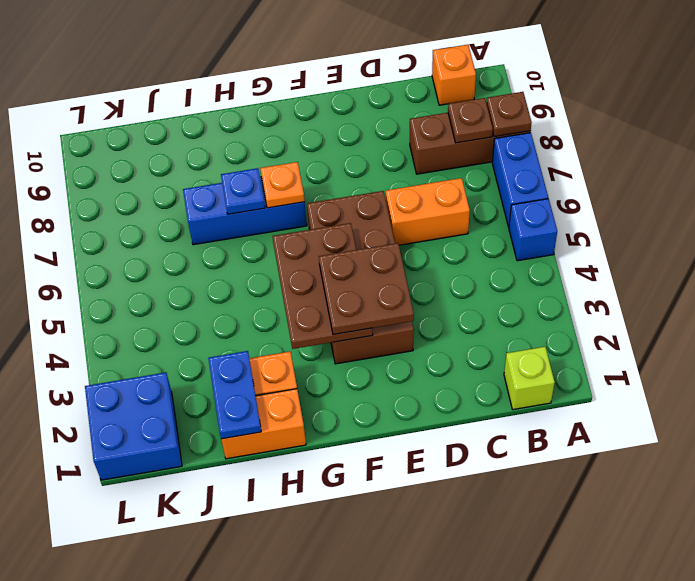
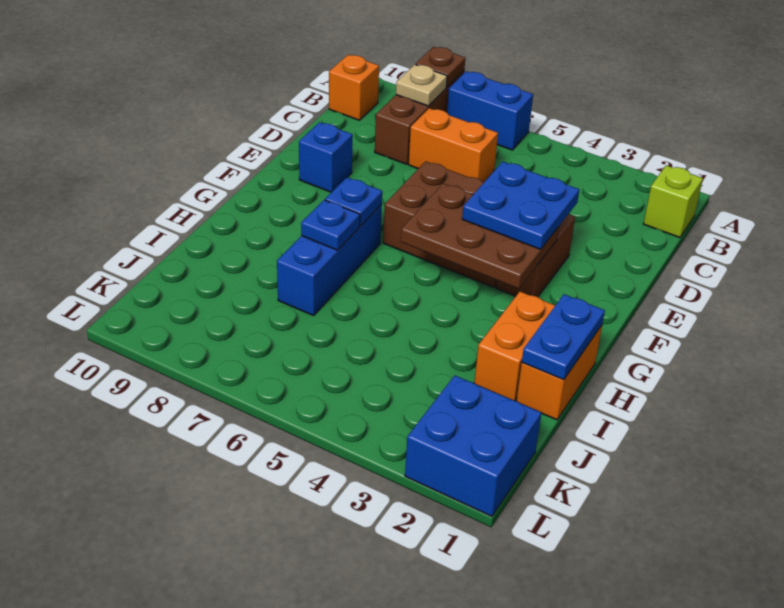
blue 1x1 brick [509,199,557,261] -> blue 1x1 brick moved to [299,122,353,192]
brown 1x1 plate [448,98,493,143] -> tan 1x1 plate [396,65,447,106]
orange 1x2 brick [386,178,470,245] -> orange 1x2 brick turned to [409,108,498,183]
brown 2x2 plate [319,243,414,335] -> blue 2x2 plate [462,162,579,249]
orange 1x1 plate [260,162,305,208] -> blue 1x1 plate [325,177,382,226]
blue 1x2 plate [208,351,261,439] -> blue 1x2 plate turned to [522,294,605,380]

